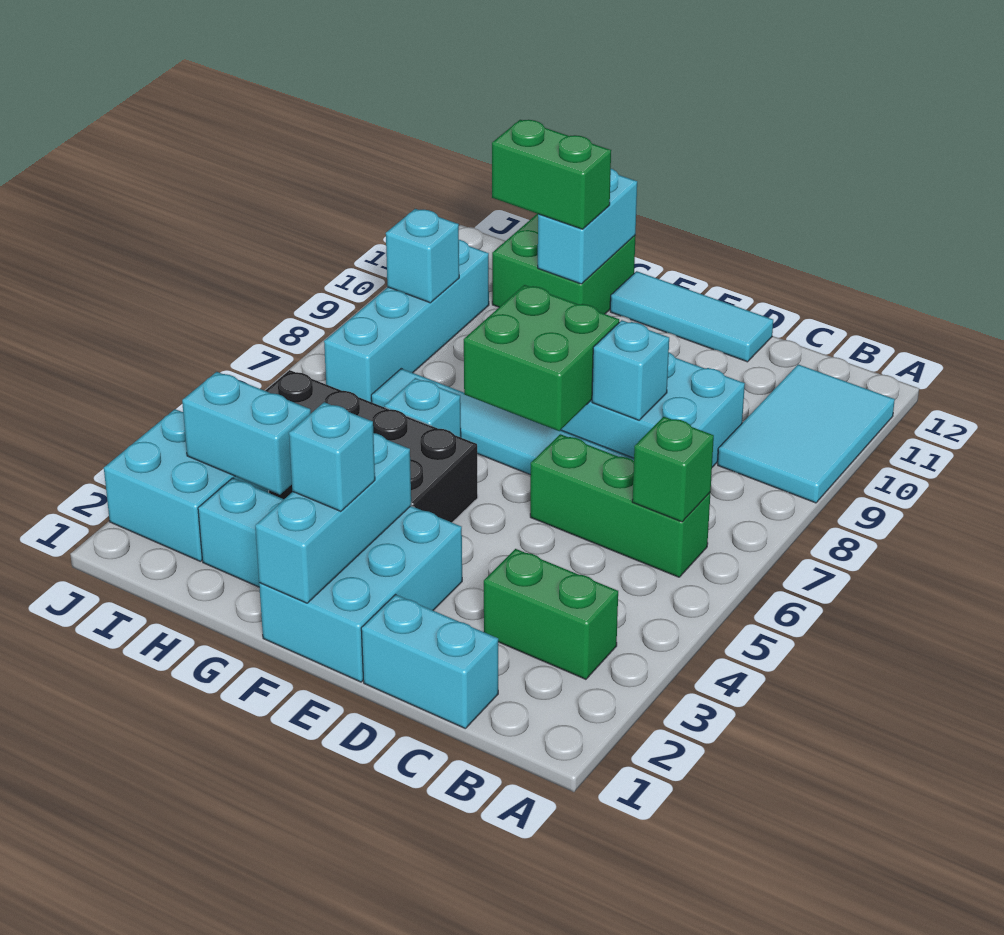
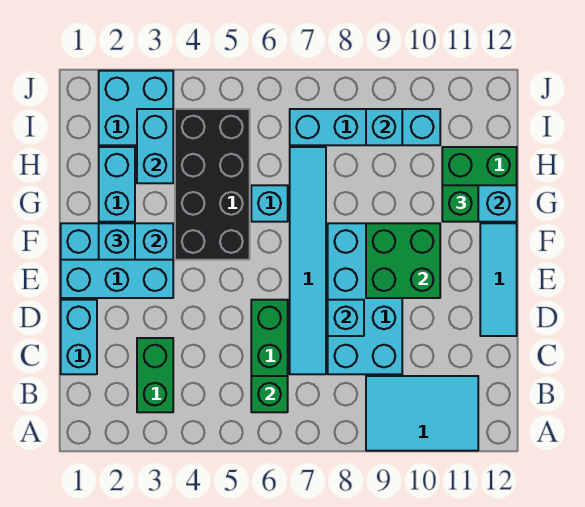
green 2x2 brick [464,285,619,431] -> green 2x2 brick moved to [366,223,440,298]
green 1x2 brick [492,120,611,229] -> green 1x1 brick [442,185,478,222]

